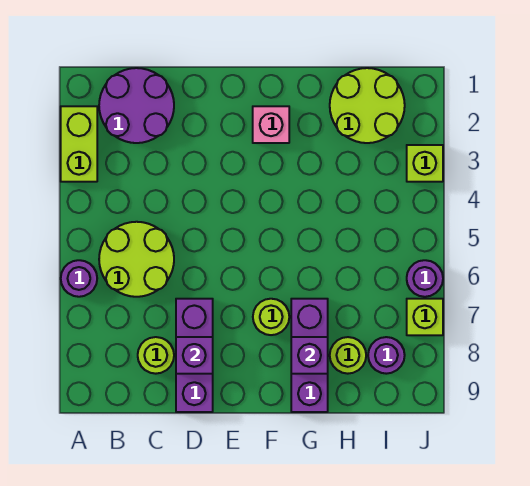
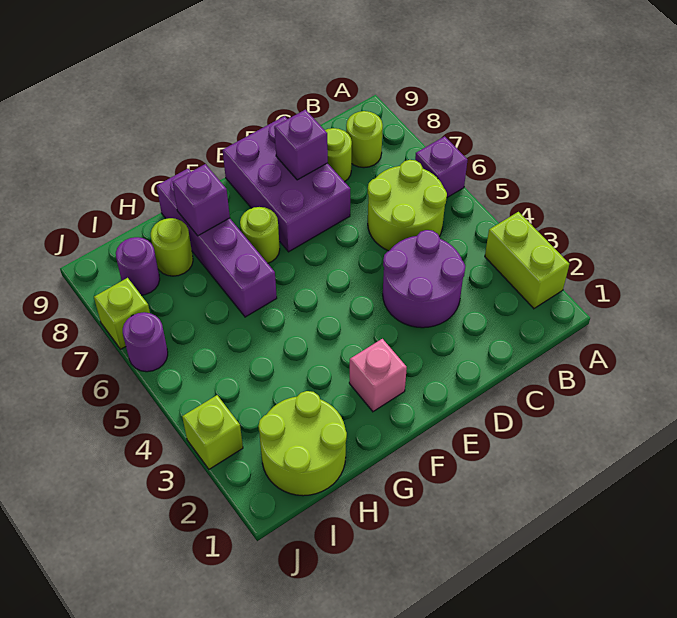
purple 1x1 round brick [61,260,97,297] -> purple 1x1 brick [415,136,467,197]
purple 2x2 round brick [99,68,174,143] -> purple 2x2 round brick moved to [383,230,465,328]
none -> lime 1x1 round brick [346,111,383,168]
purple 1x3 brick [176,299,213,412] -> purple 2x3 brick [223,116,350,252]
purple 1x3 brick [291,299,328,412] -> purple 1x4 brick [157,169,277,317]

